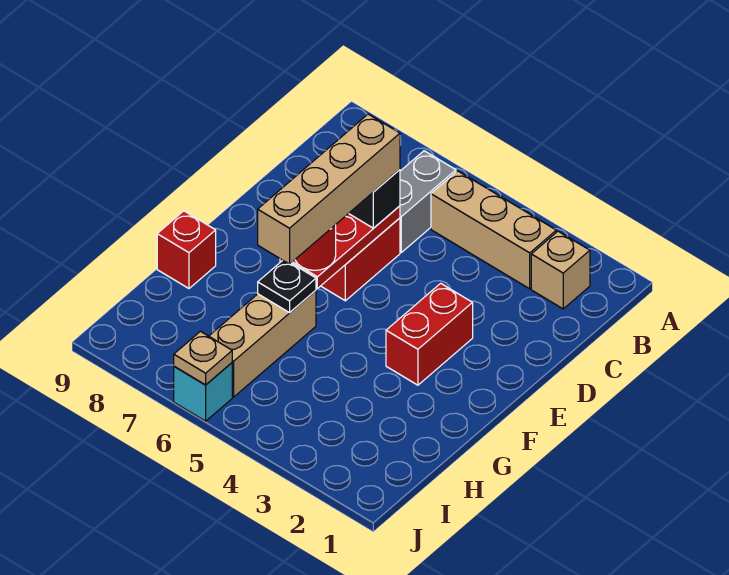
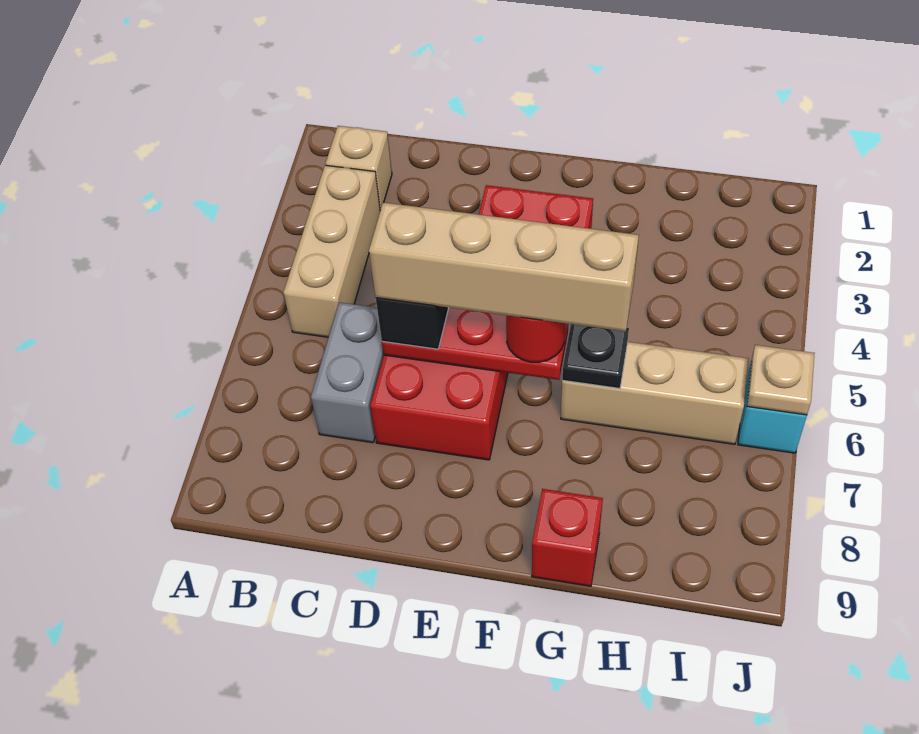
grey 1x2 brick [400,151,456,252] -> grey 1x2 brick turned to [311,302,384,443]

